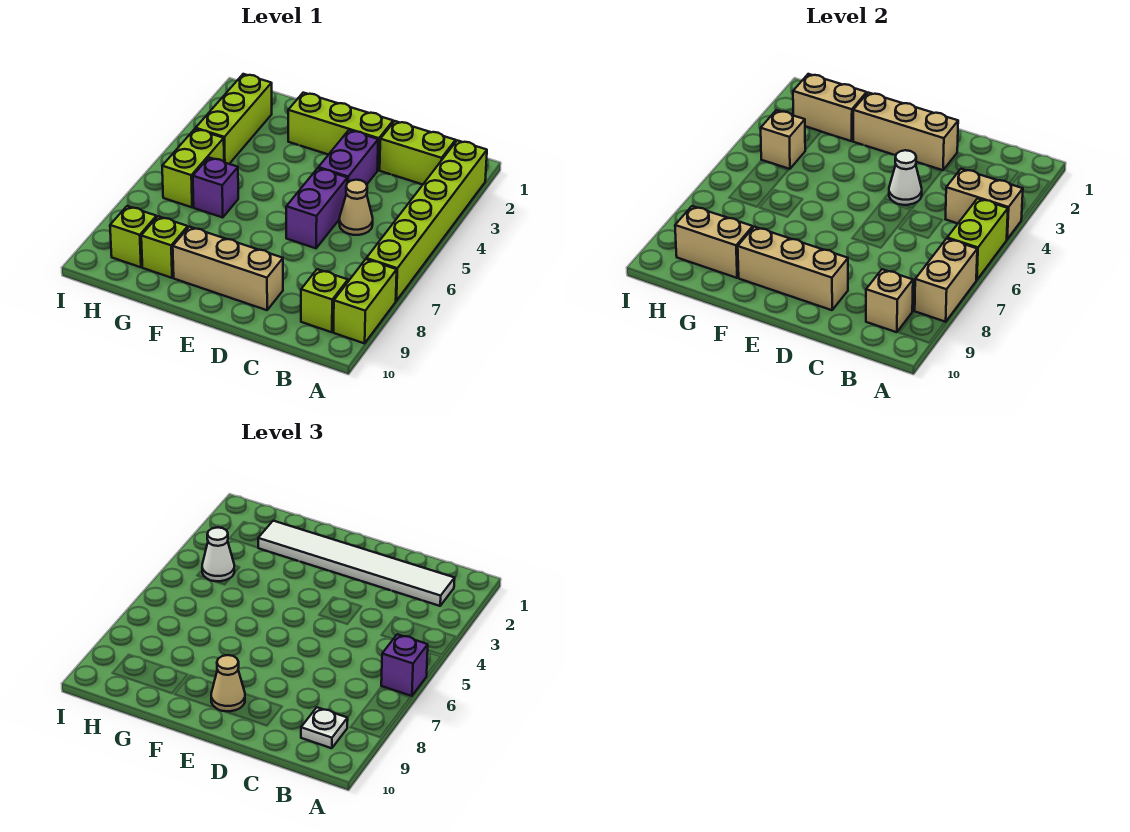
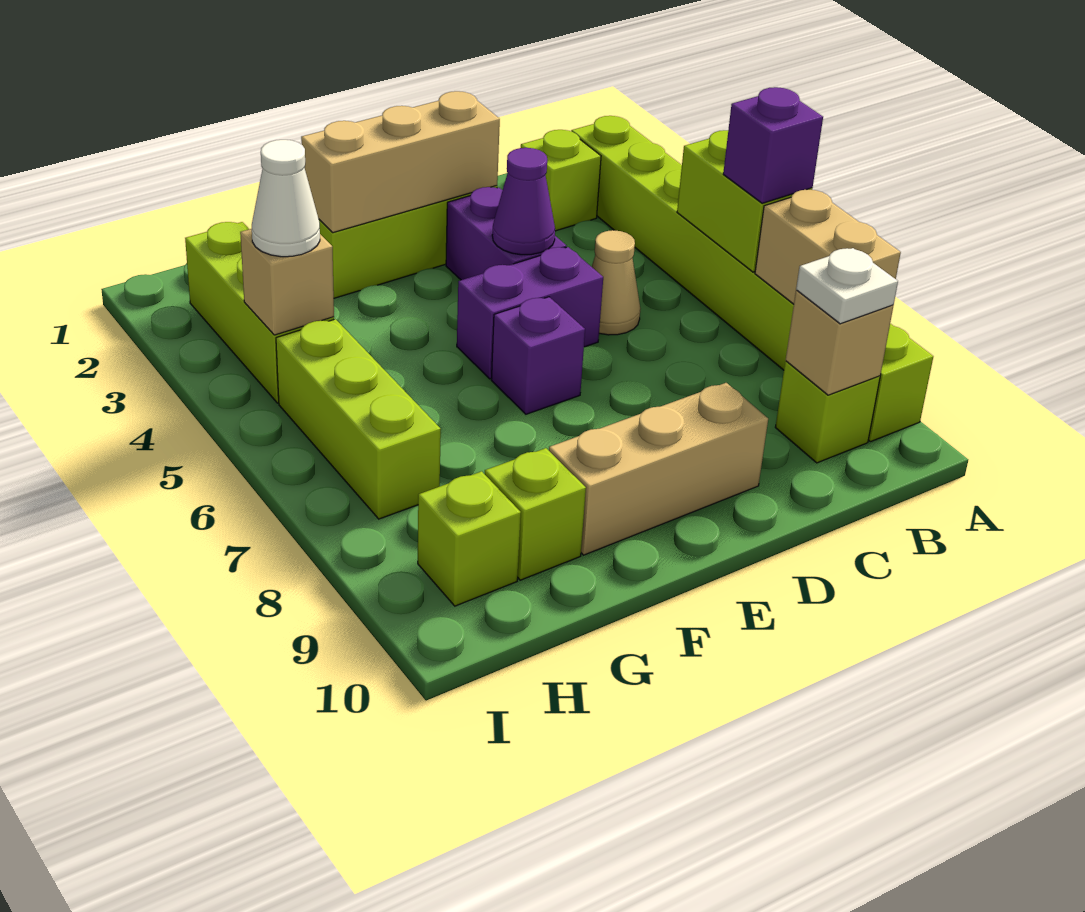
tan 1x2 brick [946,169,1023,239] -> none
lime 1x2 brick [380,121,456,184] -> lime 1x1 brick [521,130,601,231]
white 1x6 tile [258,521,455,606] -> none
white 1x1 cone [889,150,922,205] -> purple 1x1 cone [492,148,555,255]
purple 1x2 brick [286,168,347,248] -> purple 1x2 brick turned to [457,247,603,379]
tan 1x3 brick [738,227,848,310] -> none
tan 1x1 cone [211,655,245,712] -> none
tan 1x2 brick [793,74,867,141] -> none
purple 1x1 brick [193,158,238,217] -> purple 1x1 brick moved to [491,297,585,414]
tan 1x2 brick [675,206,753,278] -> none
lime 1x2 brick [162,129,224,207] -> lime 1x3 brick [276,319,441,519]

